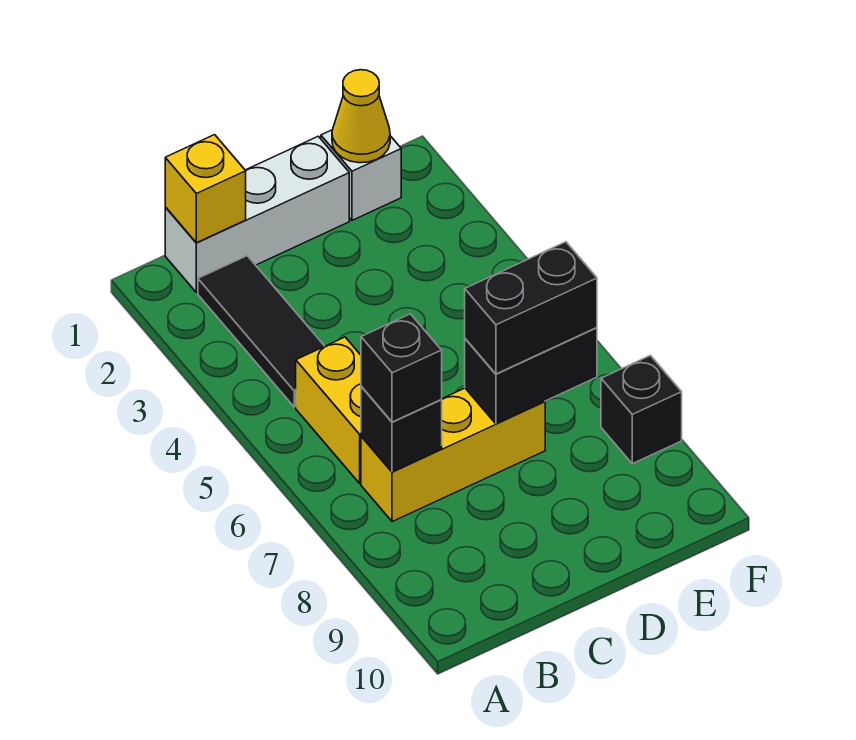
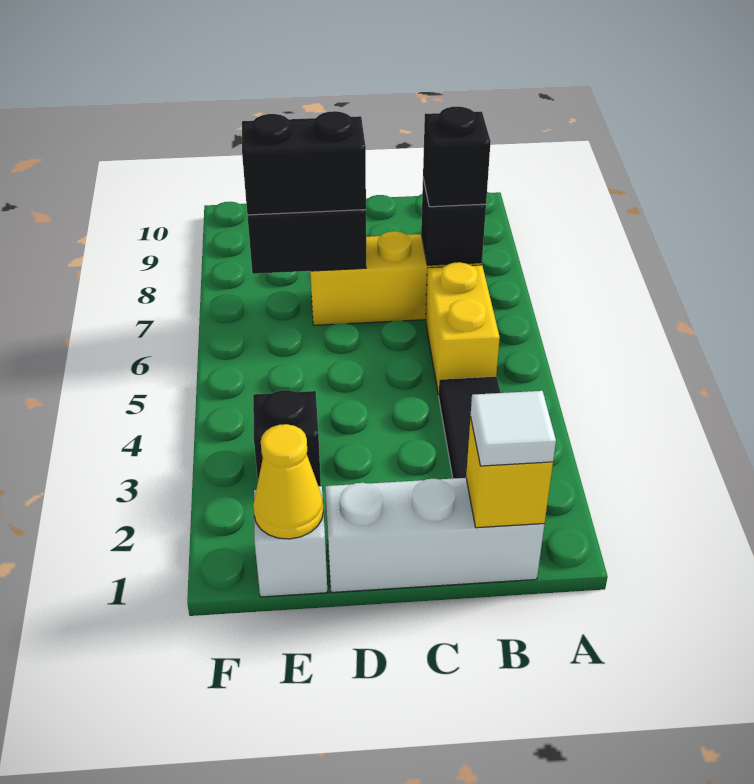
none -> white 1x1 tile [471,391,556,466]
black 1x1 brick [601,356,682,464] -> black 1x1 brick moved to [253,390,321,486]

